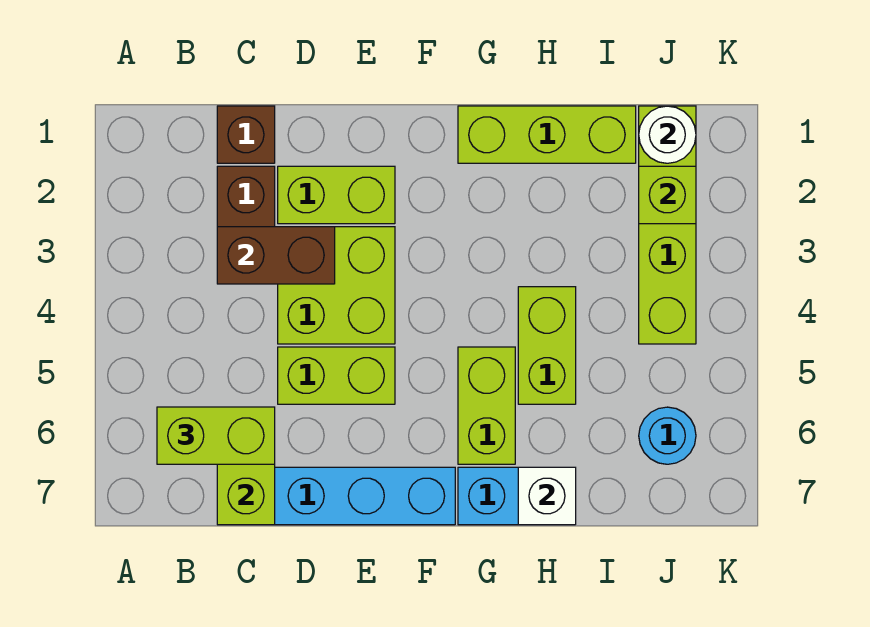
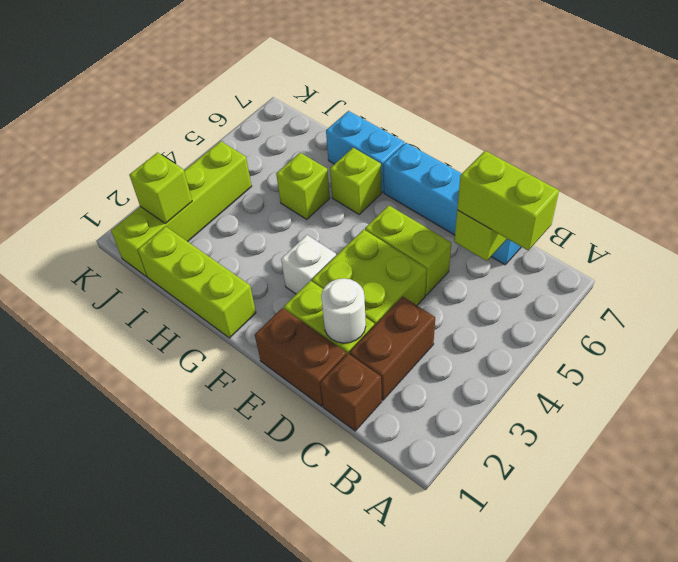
brown 1x2 brick [217,227,335,284] -> brown 1x2 brick moved to [255,308,346,406]
lime 1x2 brick [458,347,515,464] -> lime 1x1 brick [330,148,381,214]
lime 1x2 brick [518,287,576,404] -> lime 1x1 brick [276,153,330,219]
white 1x1 brick [518,467,576,525] -> white 1x1 brick moved to [281,235,336,294]
white 1x1 round brick [639,106,696,163] -> white 1x1 round brick moved to [321,278,366,343]
cyan 1x1 round brick [639,407,696,464] -> none

